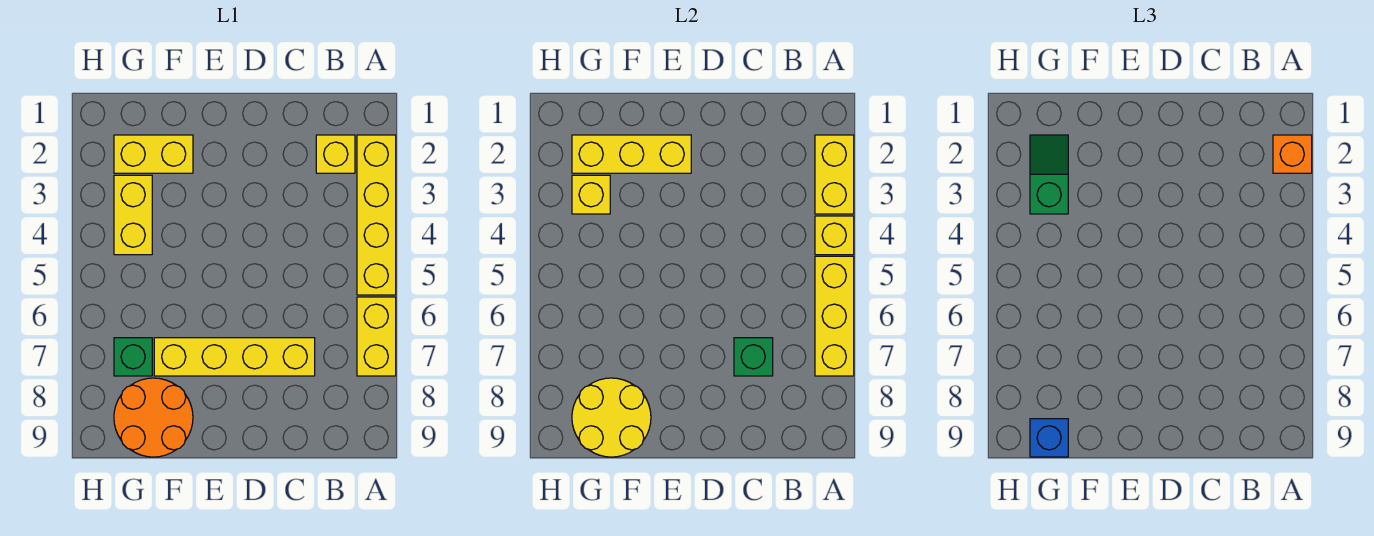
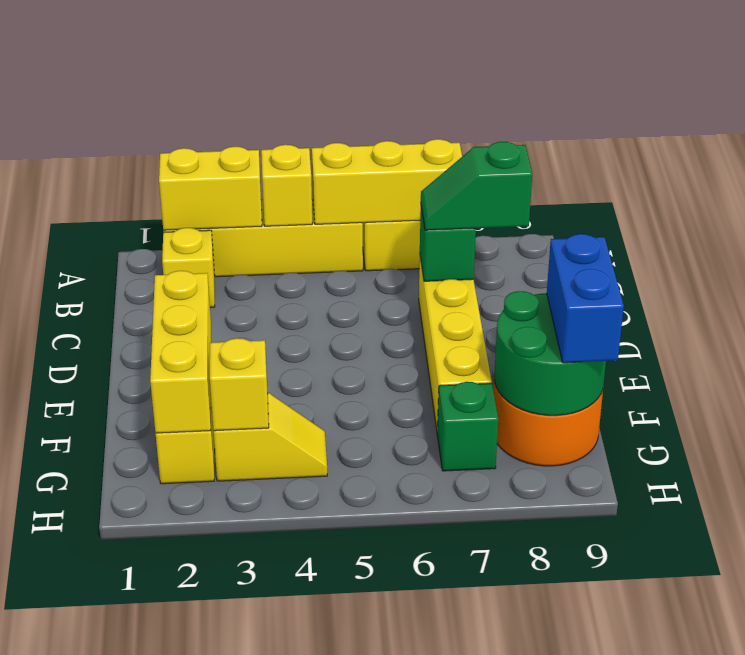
orange 1x1 brick [1273,135,1312,173] -> none
yellow 2x2 round brick [572,378,651,457] -> green 2x2 round brick [494,291,606,416]
green 1x2 slope [1030,135,1068,214] -> green 1x2 slope moved to [421,142,532,230]
yellow 1x2 brick [114,175,152,255] -> yellow 1x2 slope [214,393,327,481]
blue 1x1 brick [1030,419,1068,457] -> blue 1x2 brick [547,234,624,363]

